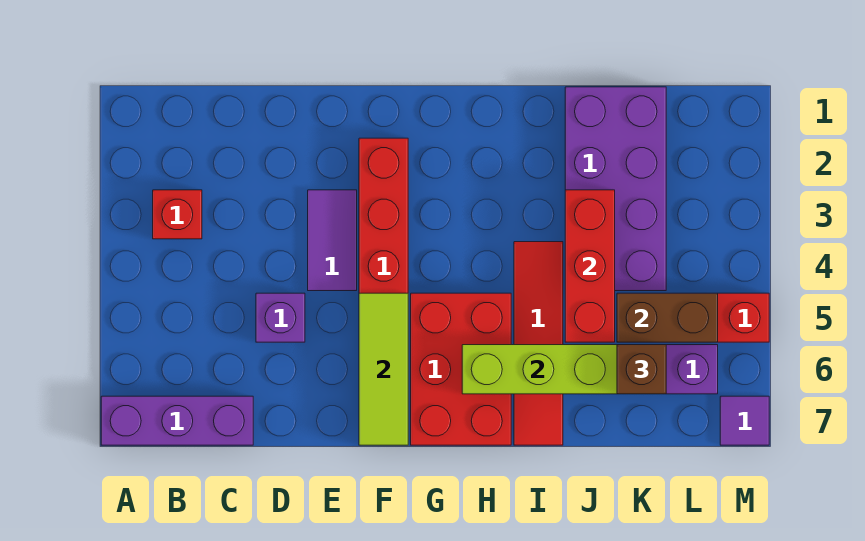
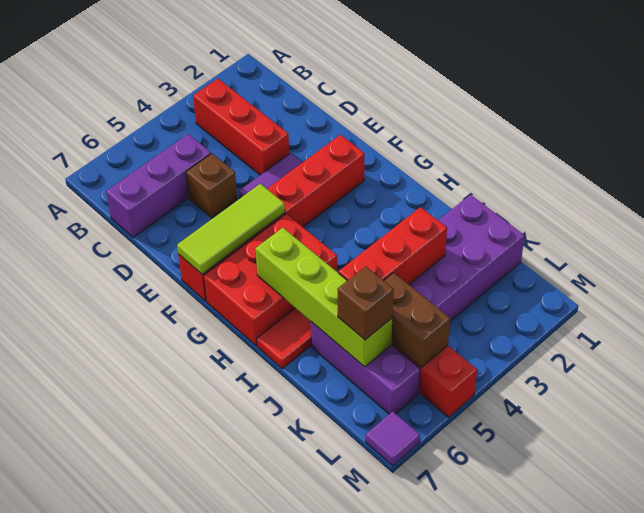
purple 1x3 brick [101,396,253,445] -> purple 1x3 brick turned to [106,134,211,238]
red 1x1 brick [153,190,202,239] -> red 1x3 brick [193,79,289,175]
purple 1x1 brick [256,293,305,342] -> brown 1x1 brick [186,153,237,218]

